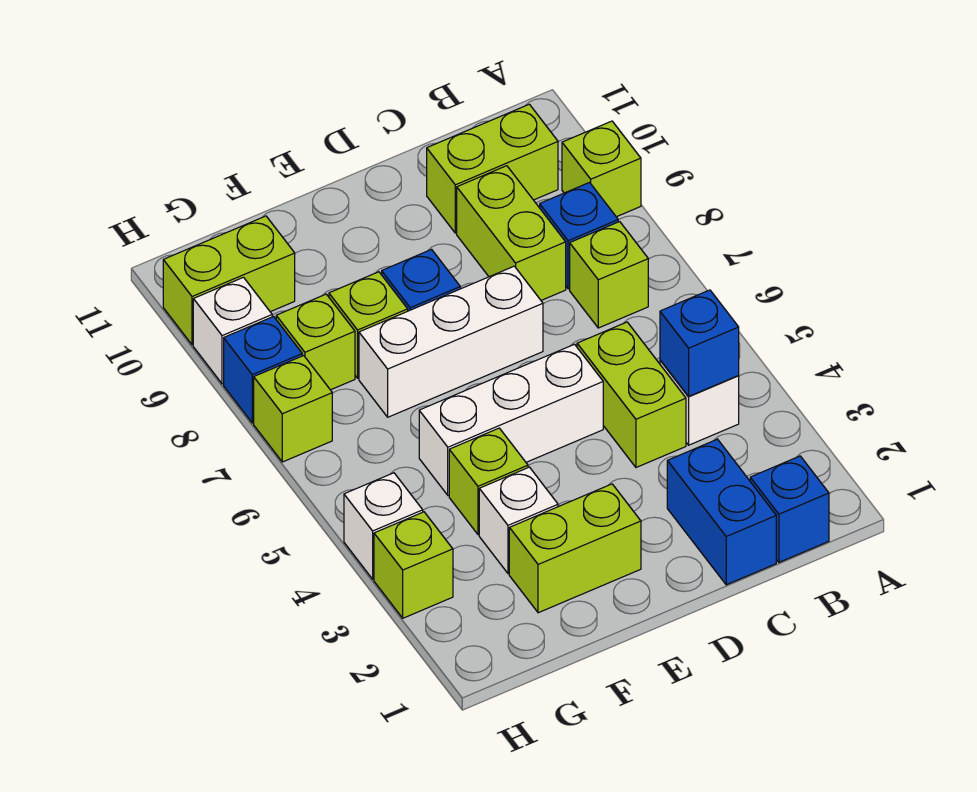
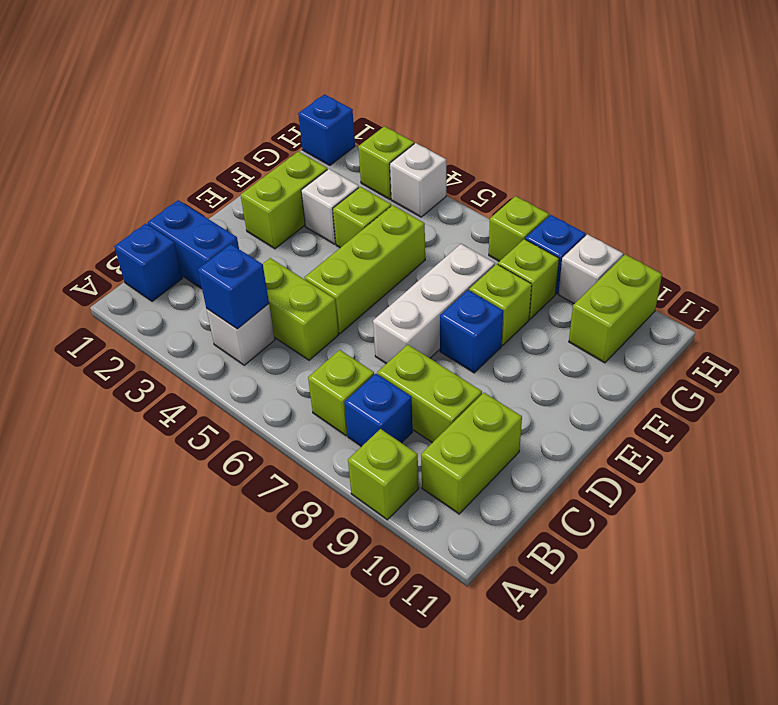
white 1x3 brick [419,344,603,495] -> lime 1x3 brick [304,205,425,334]
none -> blue 1x1 brick [298,94,355,165]

